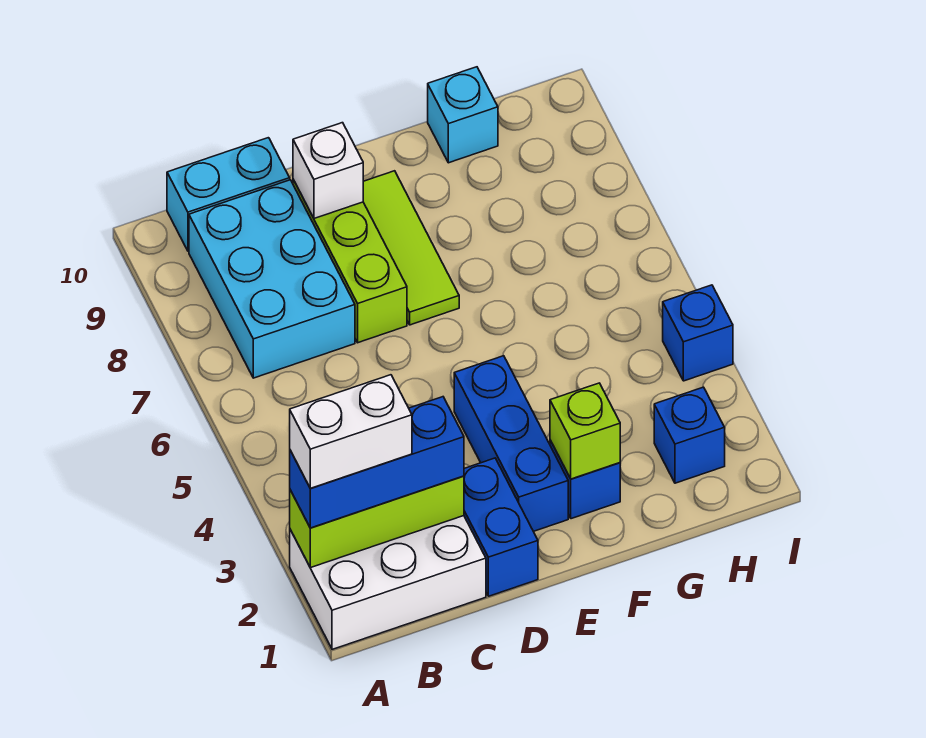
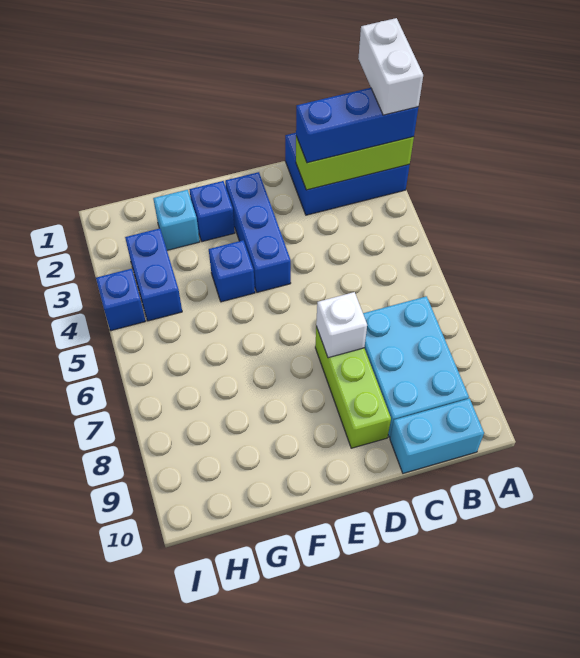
white 2x3 brick [290,516,486,649] -> blue 2x3 brick [285,133,409,215]
white 1x2 brick [290,375,412,488] -> white 1x2 brick turned to [358,18,423,115]
blue 1x2 brick [464,458,538,596] -> blue 1x2 brick moved to [125,228,182,321]
white 1x1 brick [293,123,363,219] -> white 1x1 brick moved to [316,292,367,358]
lime 1x3 tile [363,171,459,325] -> none
lime 1x1 brick [550,383,620,479] -> none
cyan 1x1 brick [428,67,498,163] -> cyan 1x1 brick moved to [153,190,200,250]
blue 1x1 brick [654,387,725,483] -> blue 1x1 brick moved to [209,240,255,302]

